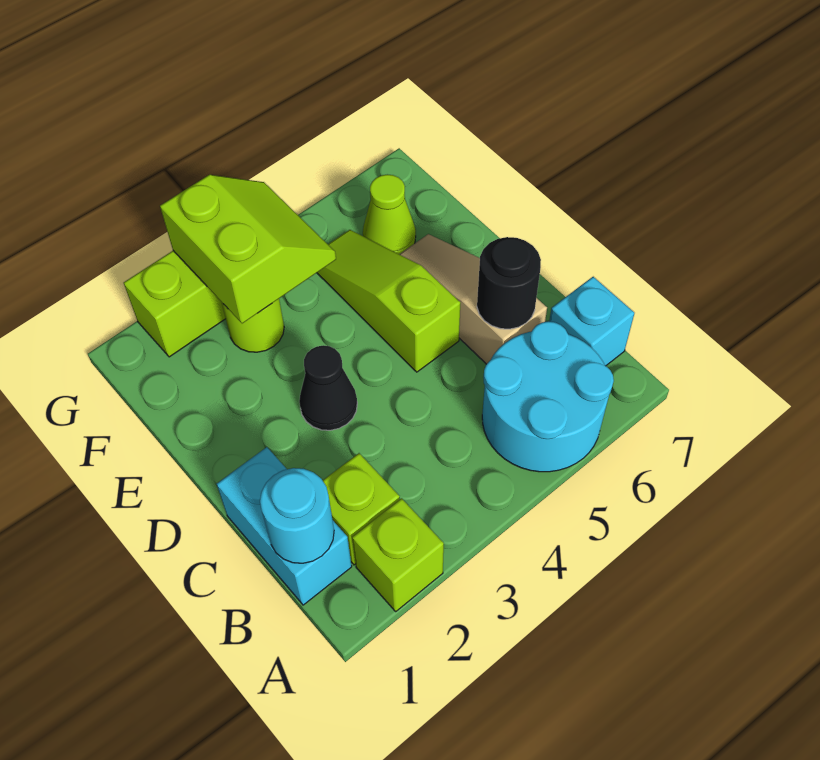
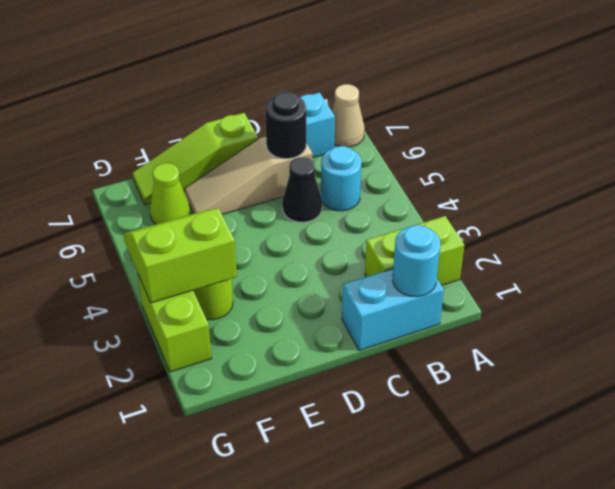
cyan 2x2 round brick [482,321,614,472] -> cyan 1x1 round brick [321,146,362,211]
none -> tan 1x1 cone [332,84,365,147]
black 1x1 cone [299,345,357,430] -> black 1x1 cone moved to [282,157,322,222]
lime 1x3 slope [317,230,460,372] -> lime 1x3 slope moved to [132,113,258,205]

